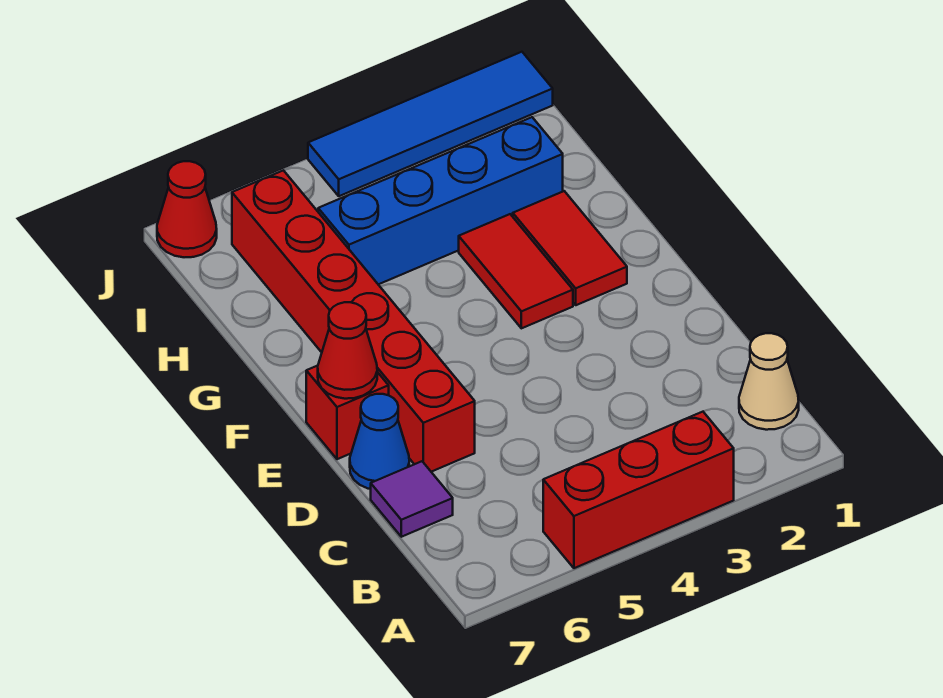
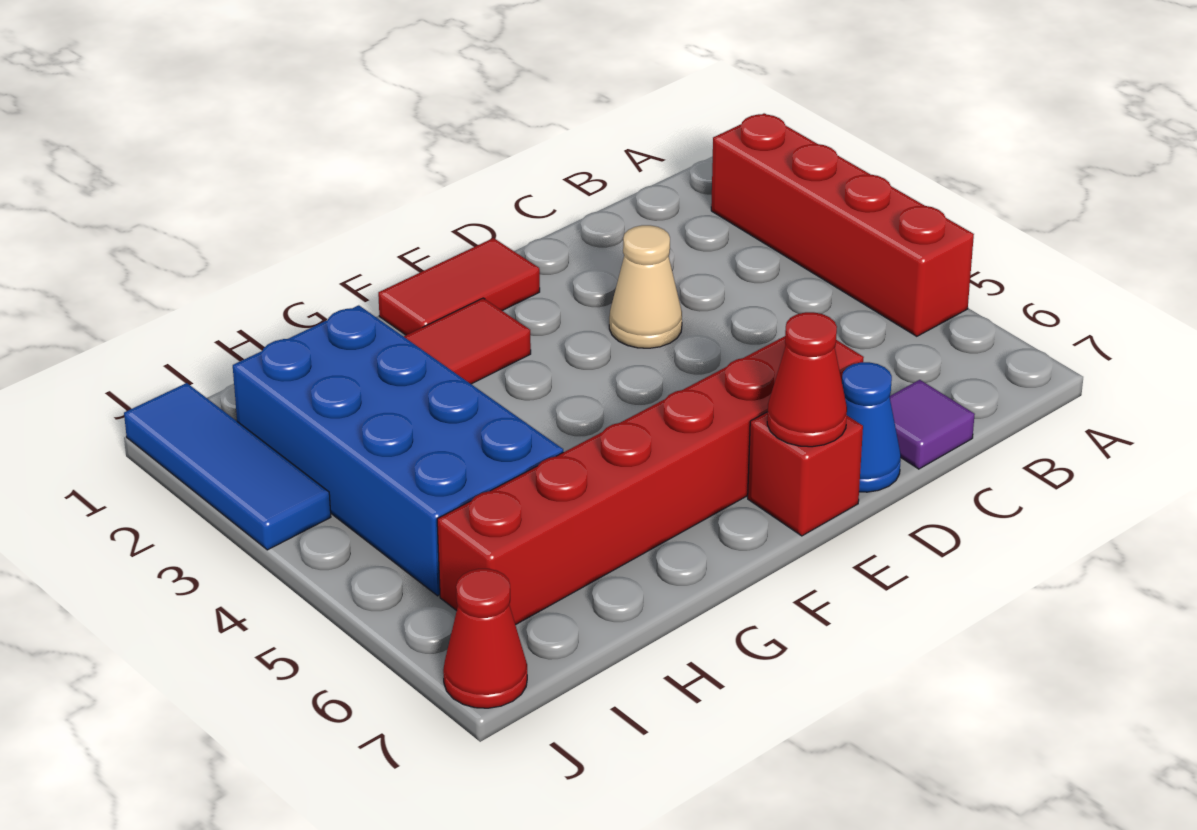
red 1x3 brick [543,412,734,568] -> red 1x4 brick [711,113,974,336]
tan 1x1 cone [739,333,799,430] -> tan 1x1 cone moved to [609,225,682,348]
red 1x2 tile [459,214,573,328] -> red 1x2 tile moved to [378,238,540,335]
blue 1x4 brick [318,117,563,284] -> blue 2x4 brick [233,305,563,596]
blue 1x4 tile [308,52,553,196] -> blue 1x3 tile [124,383,331,550]

